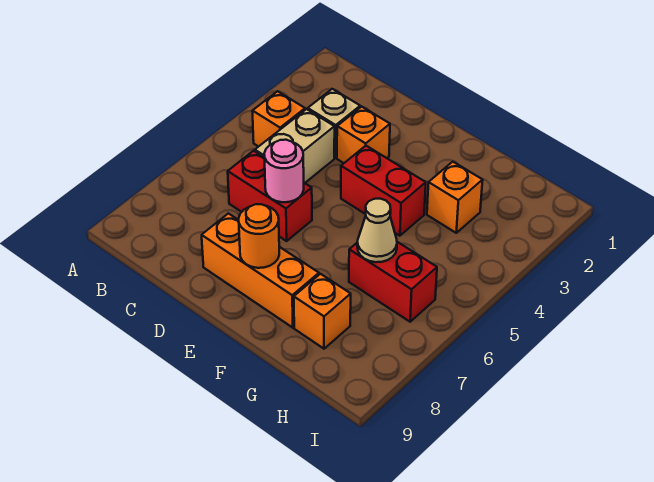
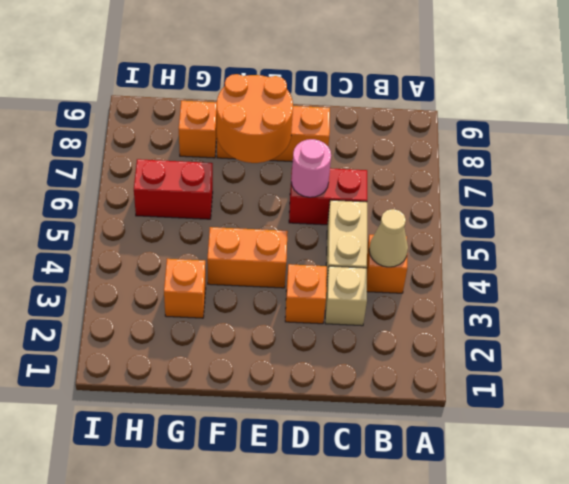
red 1x2 brick [341,146,426,236] -> orange 1x2 brick [207,227,288,288]
orange 1x1 round brick [239,204,279,268] -> orange 2x2 round brick [217,74,293,163]
tan 1x1 cone [357,199,397,262] -> tan 1x1 cone moved to [369,209,408,267]

